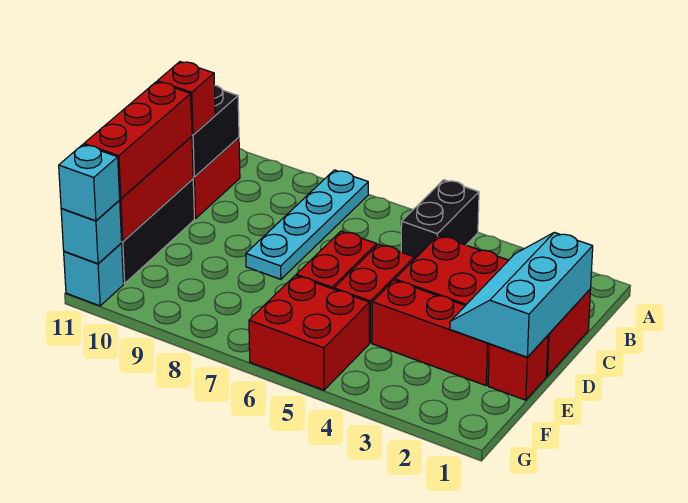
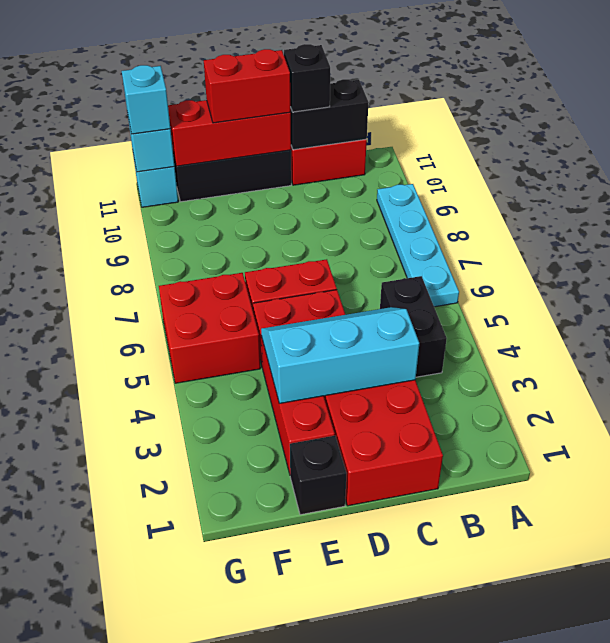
black 1x2 brick [401,180,479,259] -> black 1x2 brick turned to [380,276,447,377]
cyan 1x4 plate [246,170,368,279] -> cyan 1x4 plate turned to [377,184,459,307]
cyan 2x3 slope [450,232,593,357] -> cyan 2x3 slope moved to [261,307,419,403]
red 1x1 brick [157,62,215,135] -> black 1x1 brick [284,44,330,112]
red 1x3 brick [84,82,192,199] -> red 1x2 brick [204,49,290,123]
red 1x1 brick [488,335,548,400] -> black 1x1 brick [290,436,347,515]

